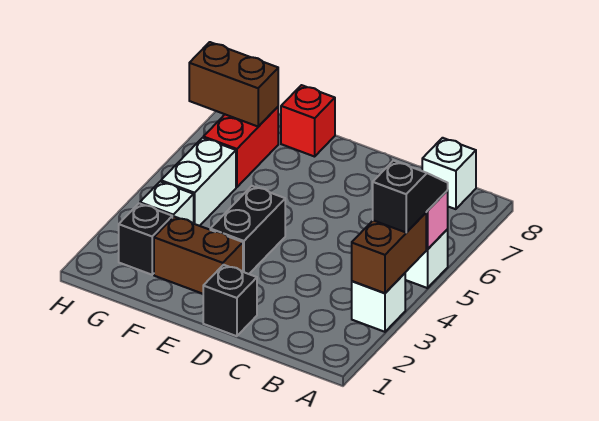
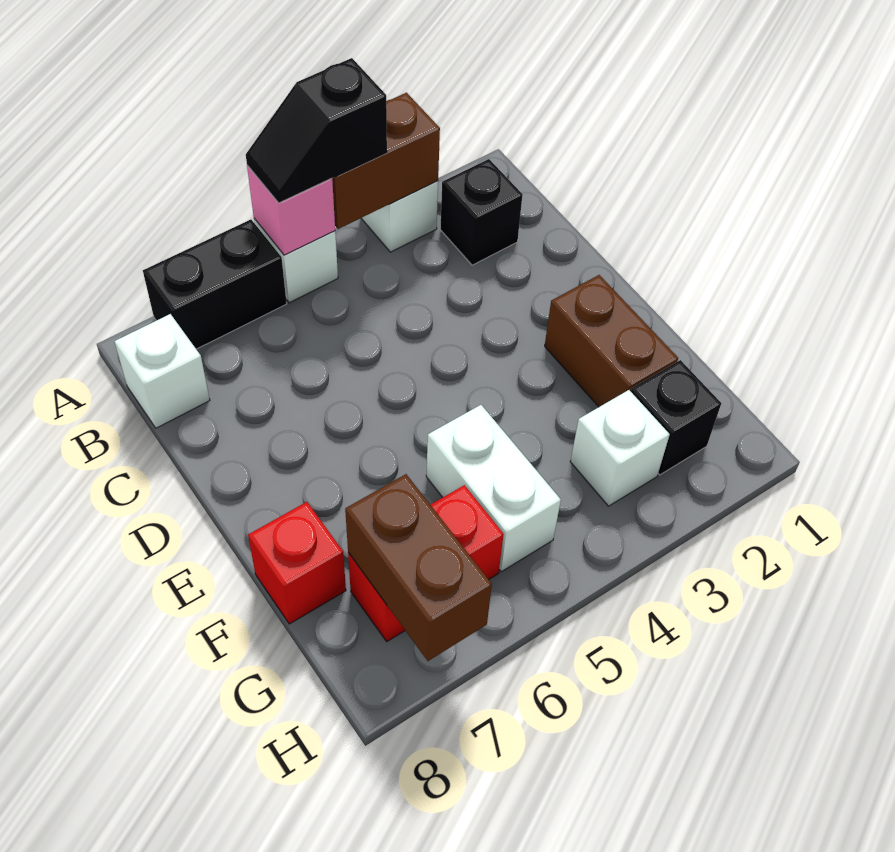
black 1x1 brick [203,265,257,336] -> black 1x1 brick moved to [440,159,523,265]
black 1x2 brick [210,186,285,274] -> black 1x2 brick moved to [143,220,287,349]
white 1x2 brick [161,138,236,226] -> white 1x2 brick turned to [426,405,561,572]

